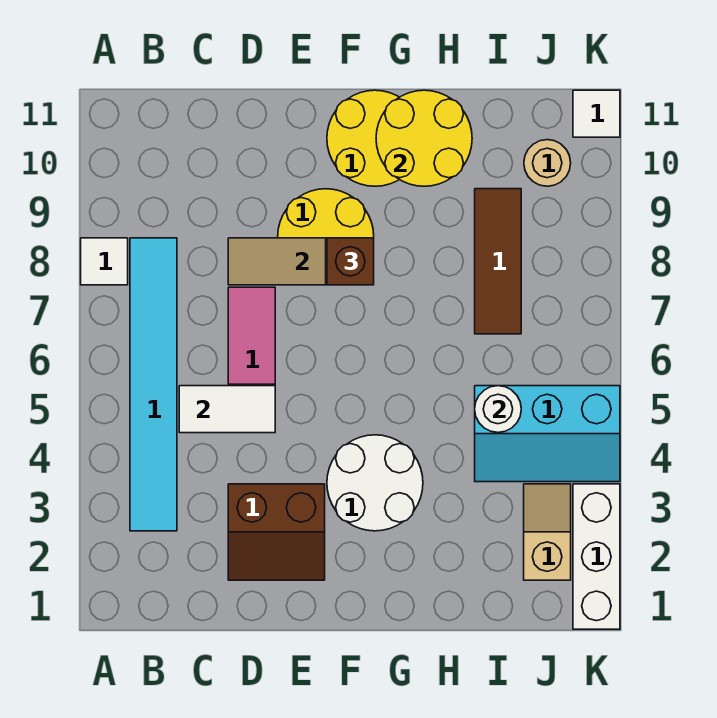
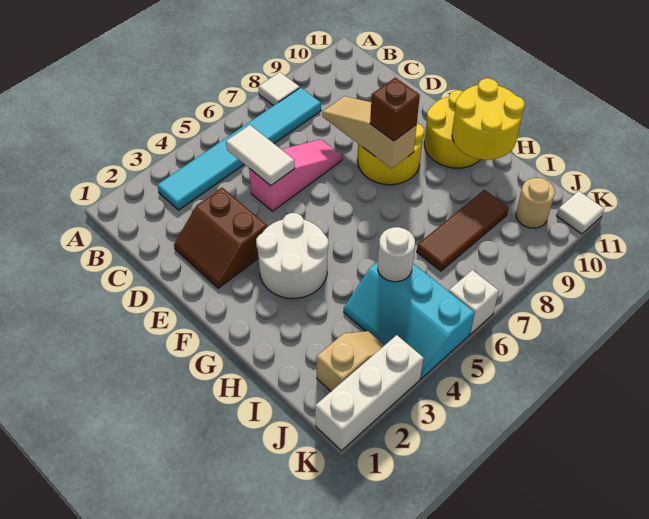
none -> white 1x1 brick [449,270,499,334]

